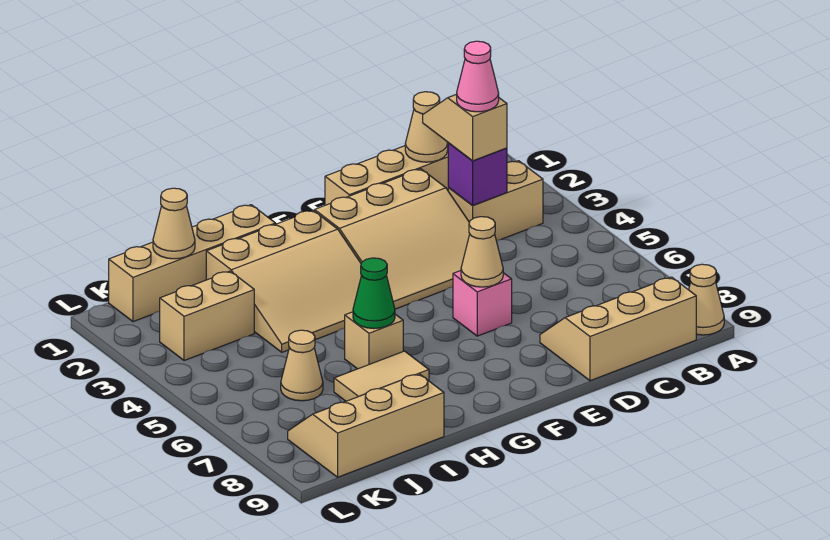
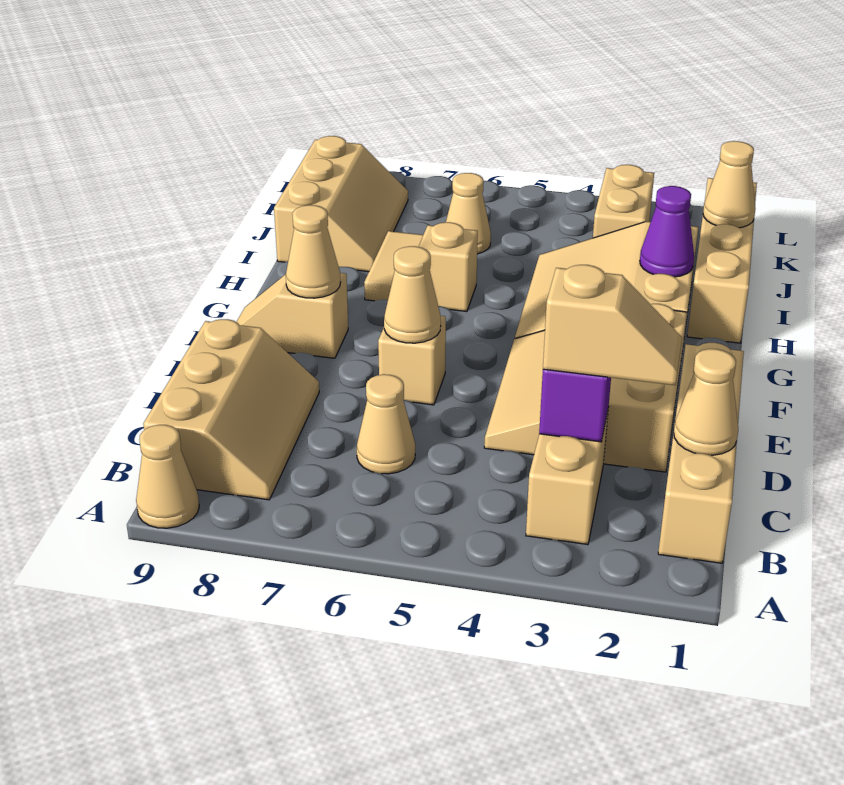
pink 1x1 cone [457,41,499,112] -> none
none -> tan 1x1 cone [357,374,415,474]
pink 1x1 brick [453,271,512,336] -> tan 1x1 brick [378,316,446,405]
none -> tan 1x2 slope [237,273,348,358]
none -> tan 1x1 cone [286,205,340,298]
none -> purple 1x1 cone [640,186,694,277]
green 1x1 cone [353,258,395,329] -> none

